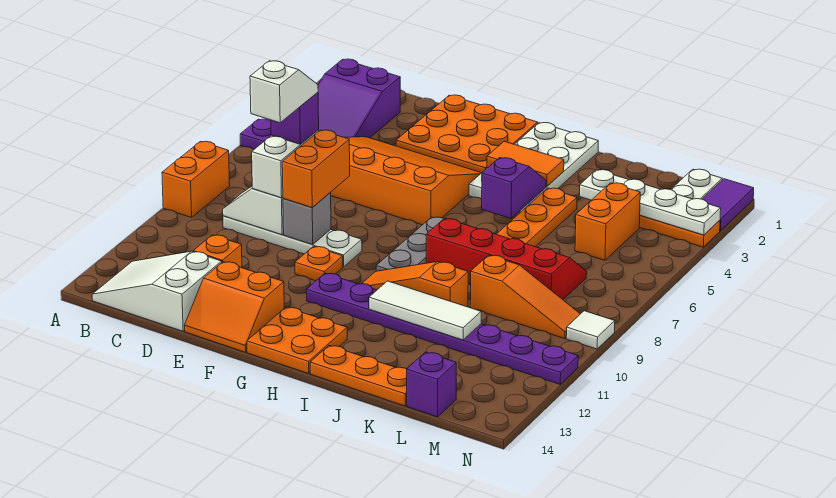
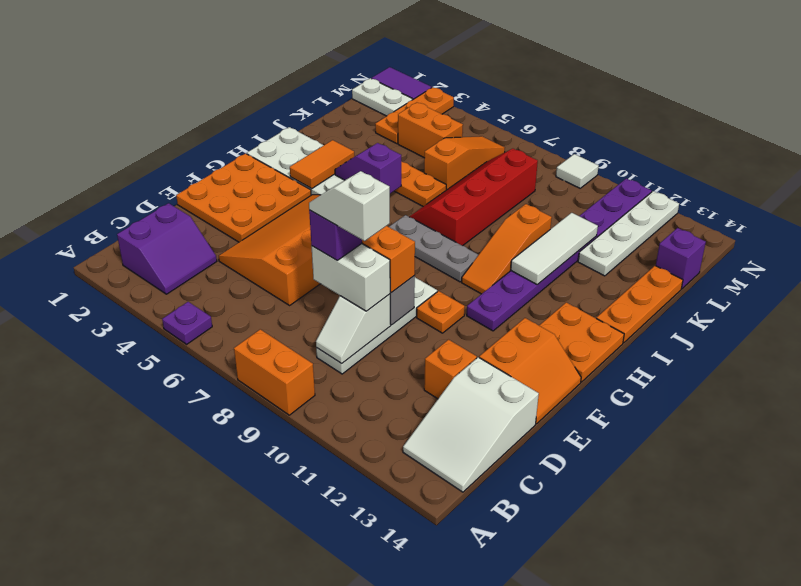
purple 2x3 slope [318,59,400,138] -> purple 2x2 slope [117,203,217,294]
white 1x4 plate [579,170,721,235] -> white 1x4 plate moved to [578,191,679,276]
orange 1x3 slope [470,255,580,339] -> orange 1x3 slope moved to [424,136,505,190]

